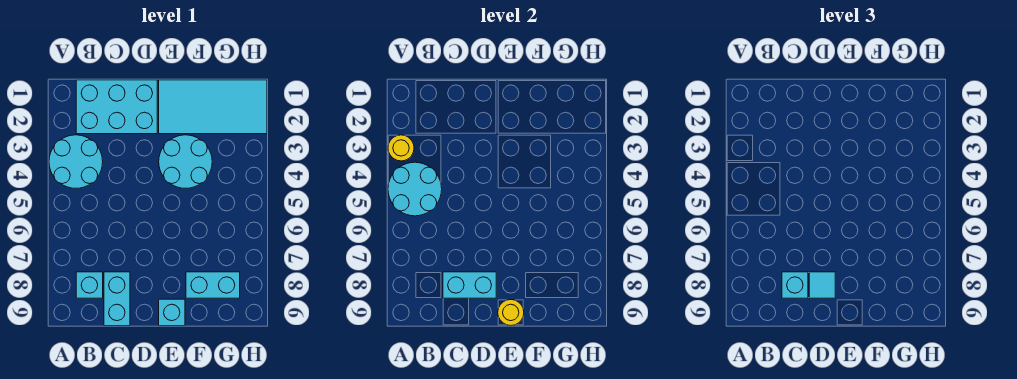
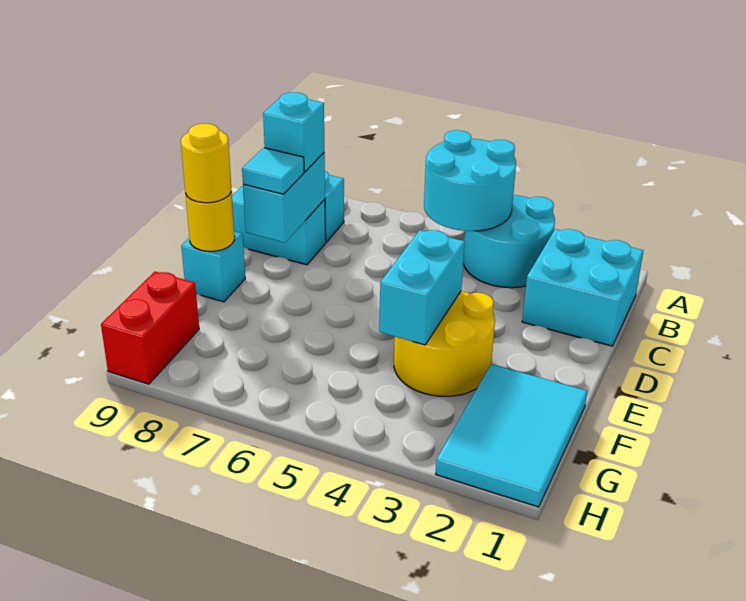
yellow 1x1 round brick [388,135,414,161] -> yellow 1x1 round brick moved to [181,124,231,203]
cyan 2x3 brick [76,80,157,134] -> cyan 2x2 brick [522,229,643,346]
cyan 2x4 tile [159,80,267,134] -> cyan 2x3 tile [436,364,587,507]
cyan 2x2 round brick [159,135,212,188] -> yellow 2x2 round brick [394,291,495,396]
cyan 1x2 brick [186,272,240,298] -> cyan 1x2 brick moved to [379,230,465,345]
none -> red 1x2 brick [101,272,199,384]

